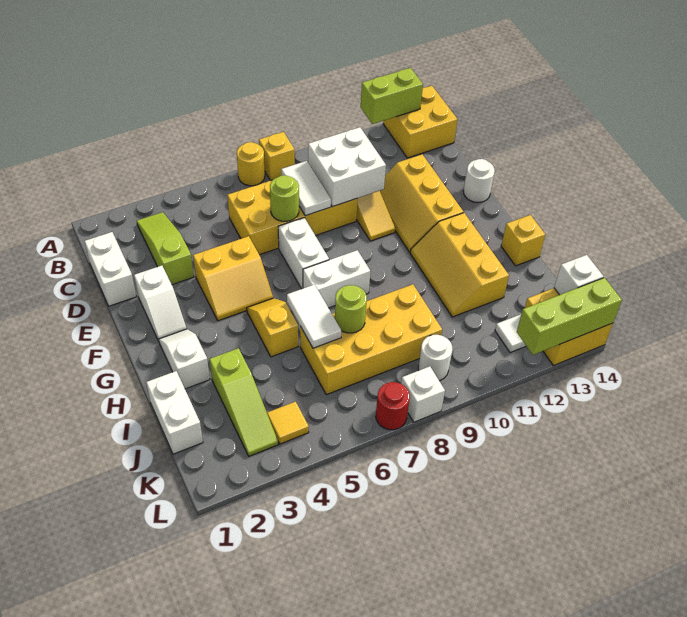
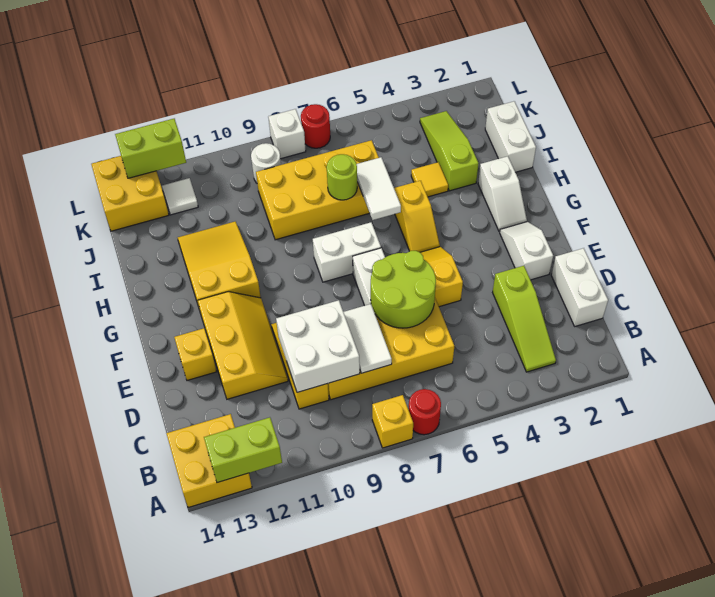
yellow 1x1 round brick [237,142,265,186] -> red 1x1 round brick [409,389,441,435]
lime 1x1 round brick [270,175,299,221] -> lime 2x2 round brick [371,251,436,328]
yellow 2x2 slope [193,236,273,321] -> yellow 1x2 slope [420,247,463,307]
white 1x1 round brick [463,159,495,202] -> none
yellow 2x3 slope [410,213,509,317] -> yellow 2x3 slope turned to [178,222,261,310]
yellow 1x1 brick [501,215,545,266] -> yellow 1x1 brick moved to [174,328,217,380]
yellow 1x1 tile [267,402,309,444] -> yellow 1x1 tile moved to [411,162,448,197]
white 1x1 brick [554,255,604,295] -> none
lime 1x3 brick [517,278,622,355] -> lime 1x2 brick [115,119,186,178]

